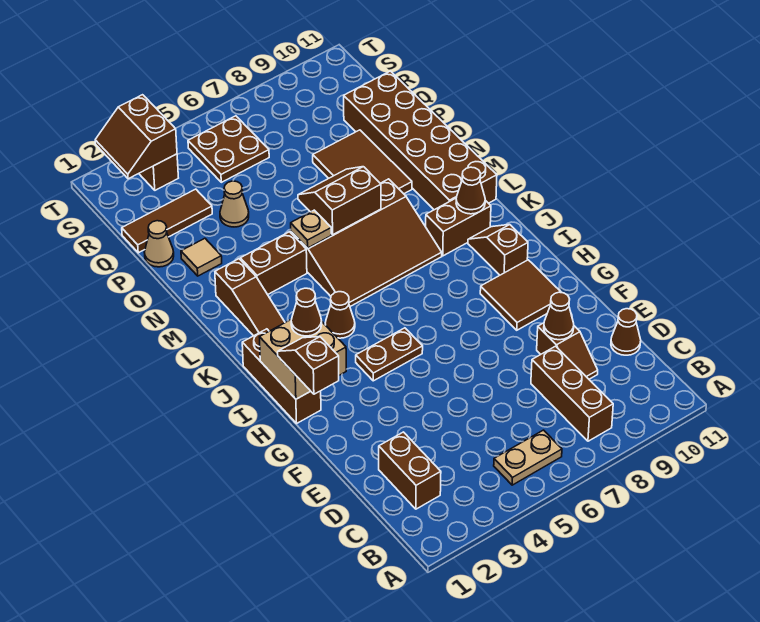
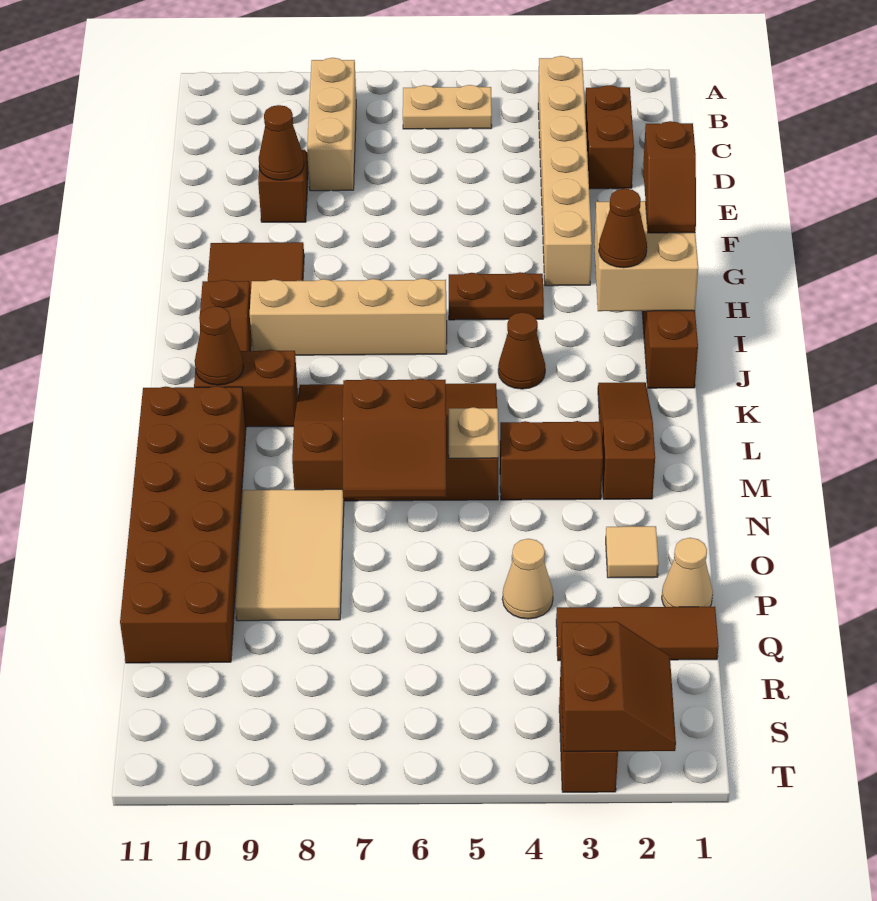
none -> tan 1x6 brick [538,56,592,286]
brown 1x3 brick [531,346,613,441] -> tan 1x3 brick [307,58,356,191]
brown 1x1 cone [611,309,641,355] -> none
none -> tan 1x4 brick [250,278,447,355]
brown 2x3 tile [313,130,412,194] -> tan 2x3 tile [235,489,344,621]
brown 2x2 plate [188,116,269,182] -> none

